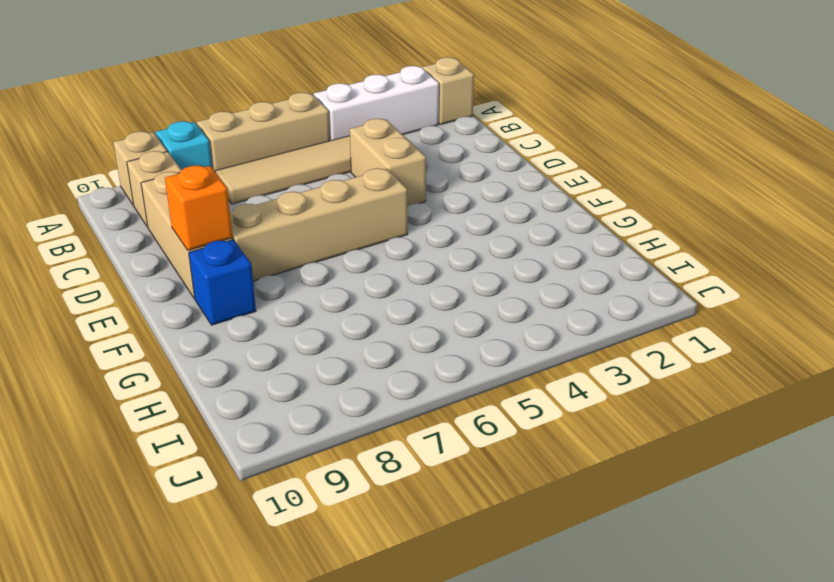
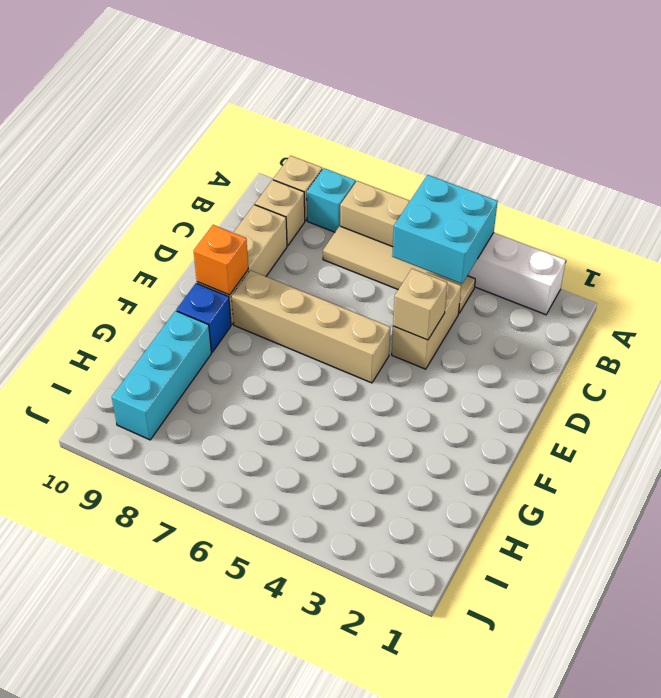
tan 1x1 brick [422,57,474,125] -> tan 1x1 brick moved to [393,269,447,340]
none -> cyan 2x2 brick [392,175,498,284]
none -> cyan 1x3 brick [112,311,211,440]

